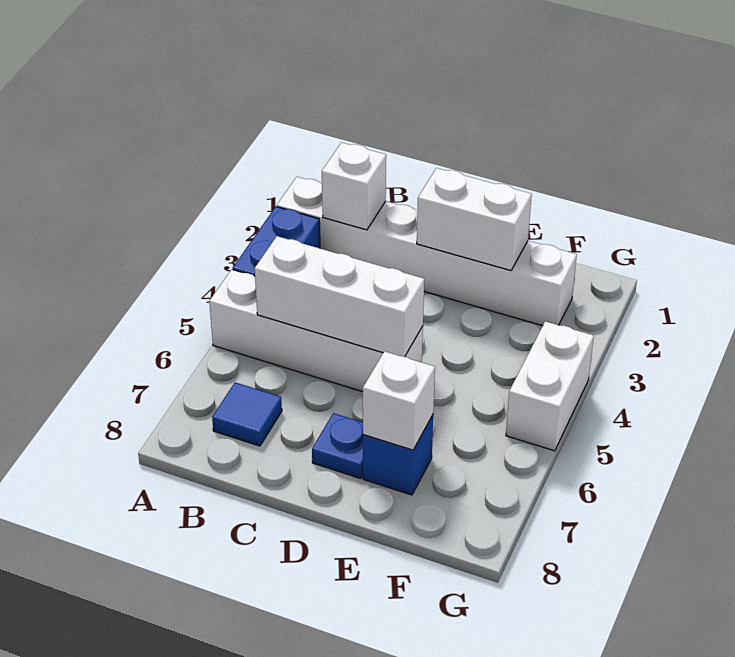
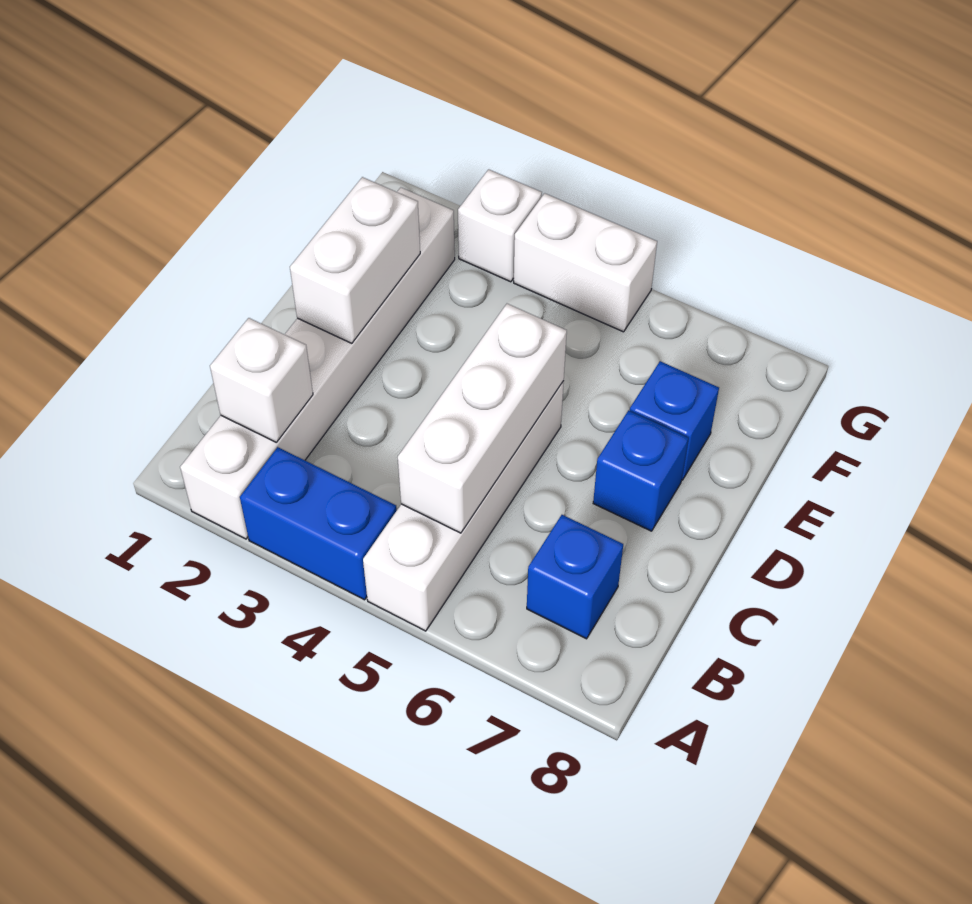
blue 1x1 tile [212,382,282,446] -> blue 1x1 brick [527,515,623,639]
blue 1x1 plate [312,413,363,478] -> blue 1x1 brick [593,410,688,531]
white 1x1 brick [363,351,435,450] -> white 1x1 brick moved to [458,169,542,282]

